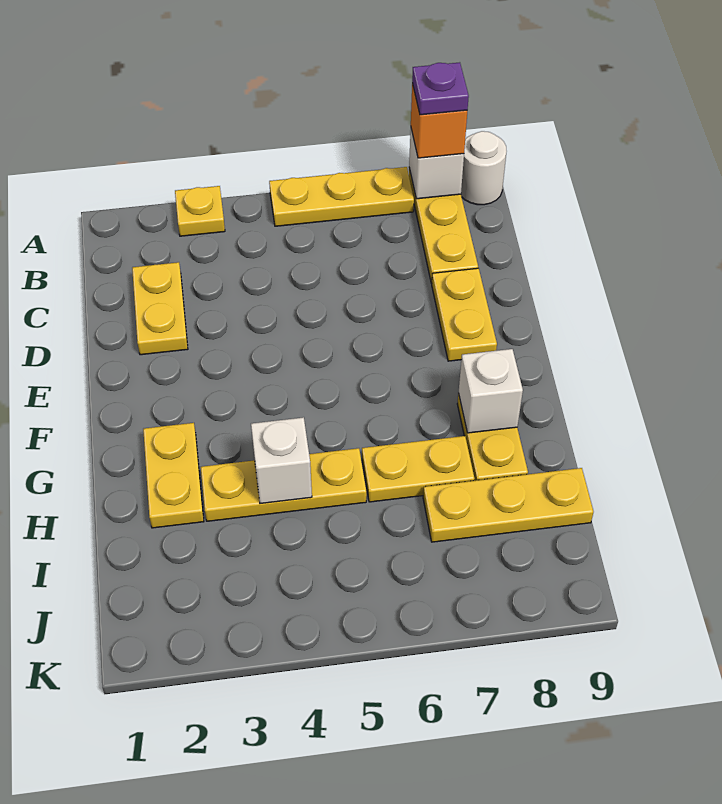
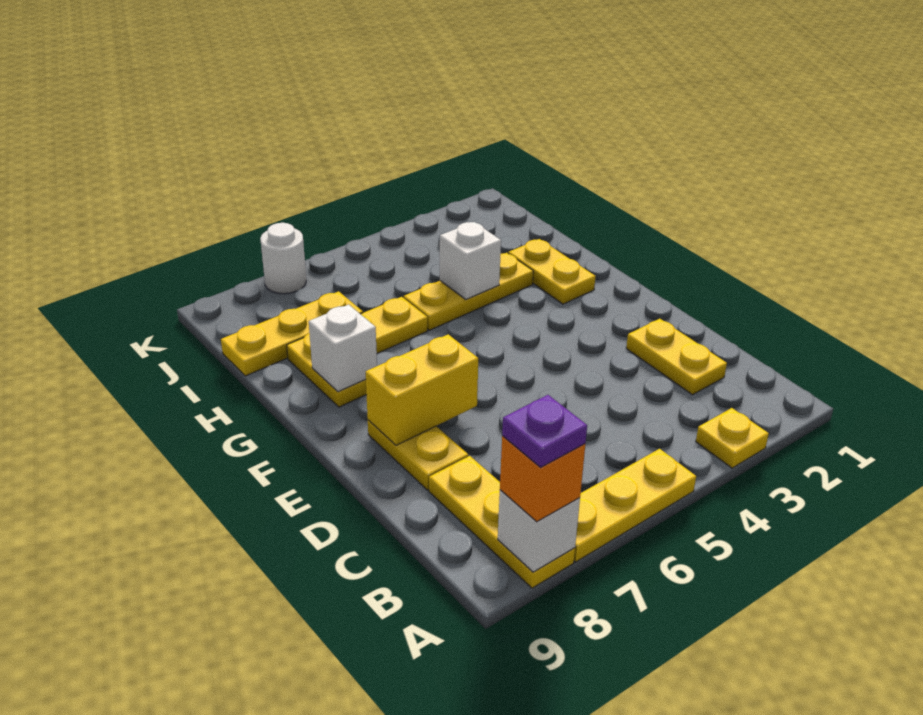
white 1x1 round brick [461,131,507,205] -> white 1x1 round brick moved to [260,223,306,294]
none -> yellow 1x2 brick [366,334,478,445]

